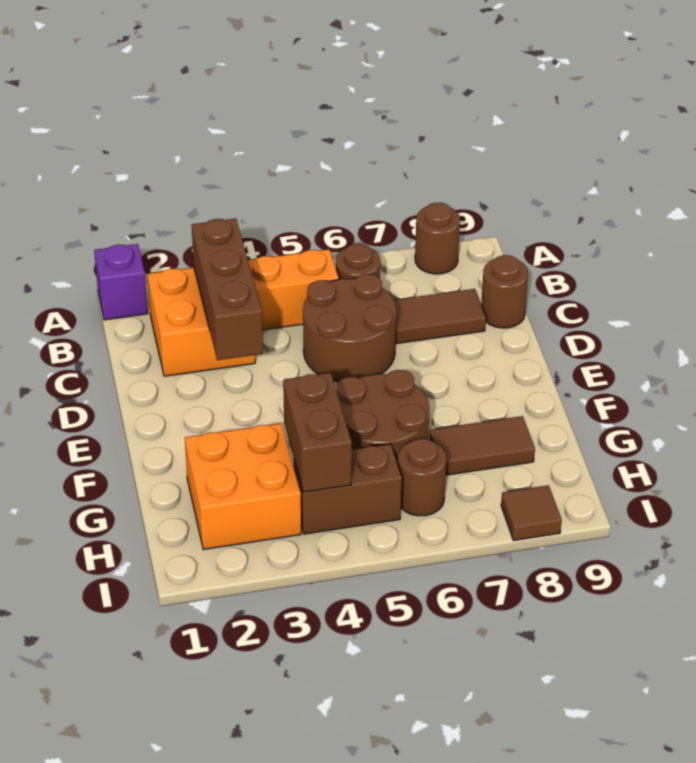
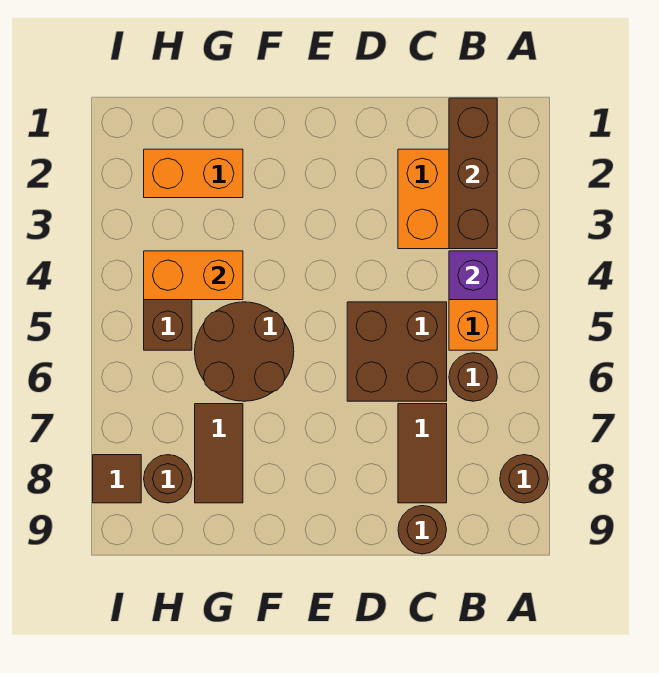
purple 1x1 brick [94,244,148,320] -> purple 1x1 brick moved to [449,251,497,300]
brown 1x3 brick [192,219,263,360] -> brown 1x3 brick turned to [449,98,497,249]
brown 2x2 round brick [303,274,396,382] -> brown 2x2 brick [347,302,447,401]
orange 2x2 brick [185,423,301,550] -> orange 1x2 brick [144,149,243,198]
brown 1x2 brick [283,373,352,492] -> orange 1x2 brick [144,251,243,300]
brown 1x1 round brick [398,439,446,516] -> brown 1x1 round brick moved to [144,455,192,503]

